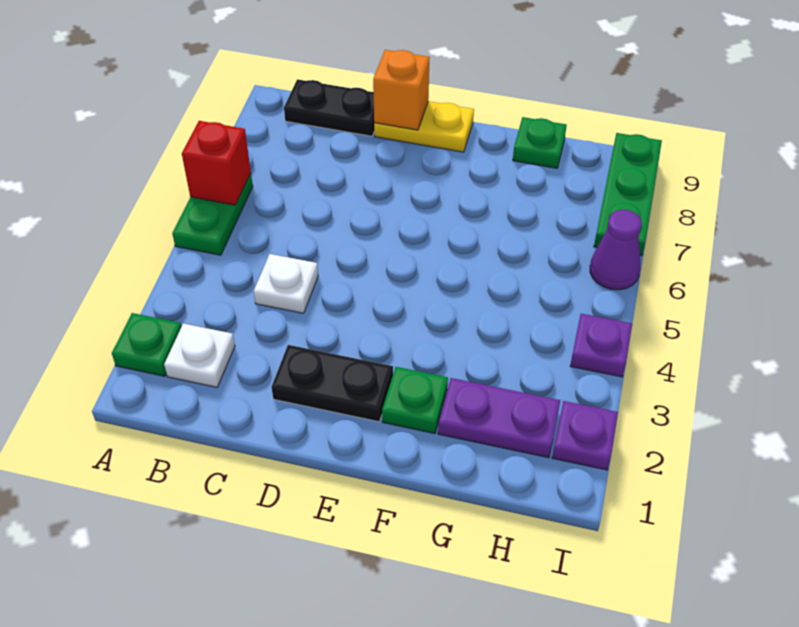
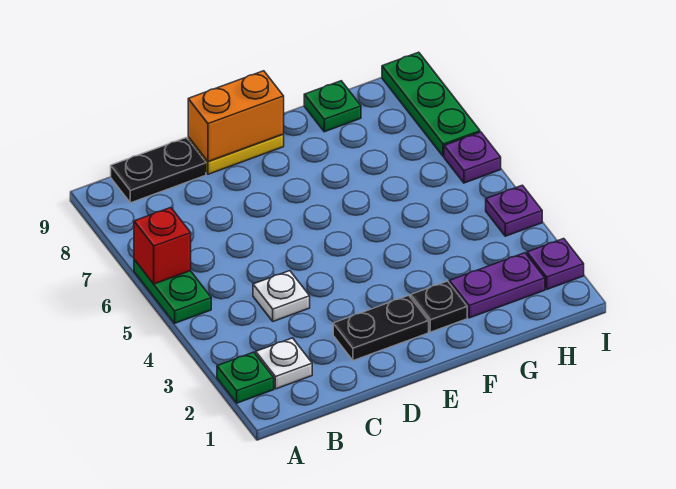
orange 1x1 brick [373,50,430,130] -> orange 1x2 brick [188,71,284,162]
green 1x1 plate [382,367,448,434] -> black 1x1 plate [411,281,467,332]
purple 1x1 cone [590,210,642,290] -> purple 1x1 plate [444,132,501,183]

